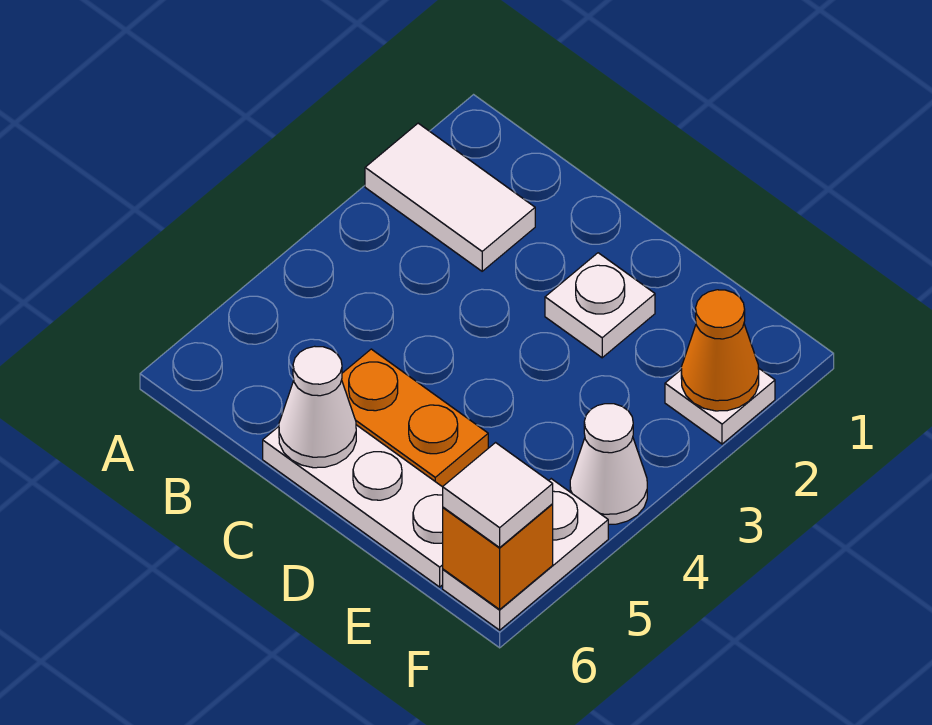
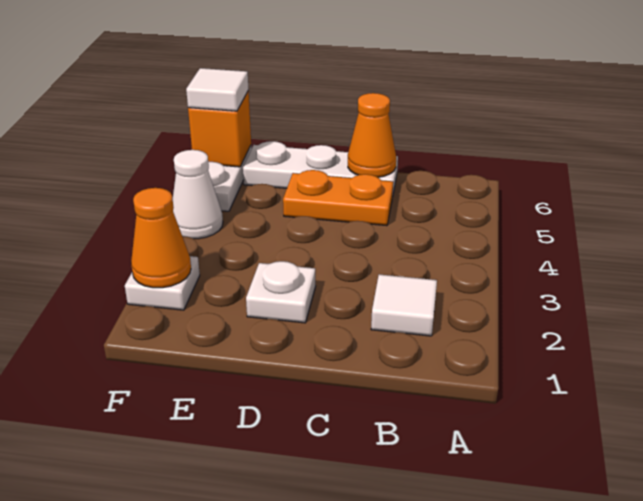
white 1x2 tile [365,123,535,271] -> white 1x1 tile [371,274,437,336]
white 1x1 cone [279,346,356,468] -> orange 1x1 cone [348,93,396,177]

